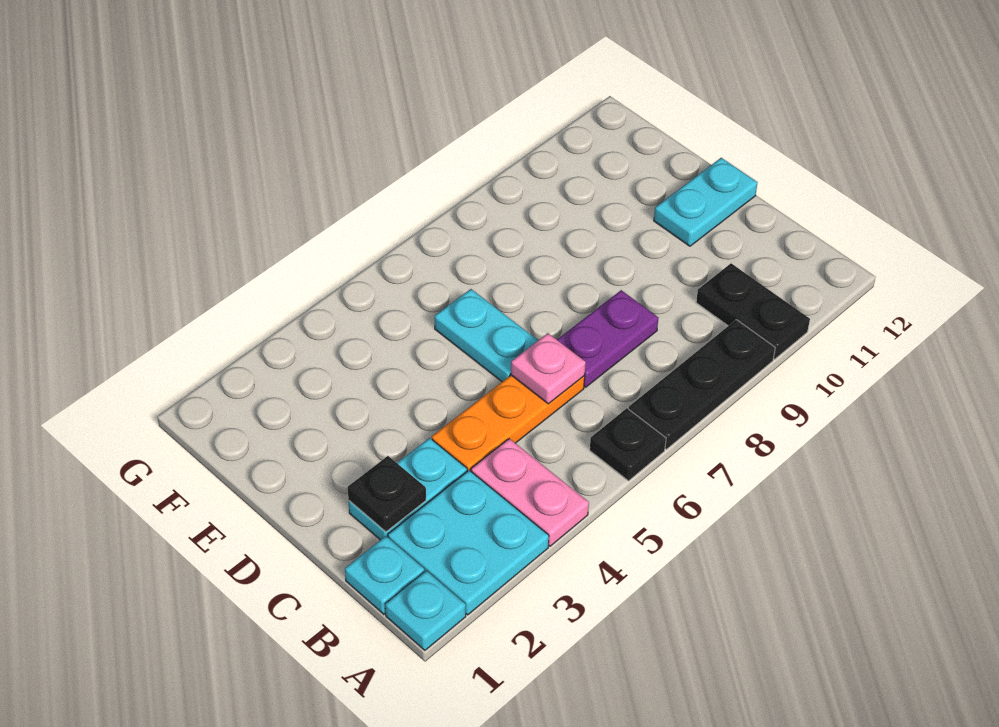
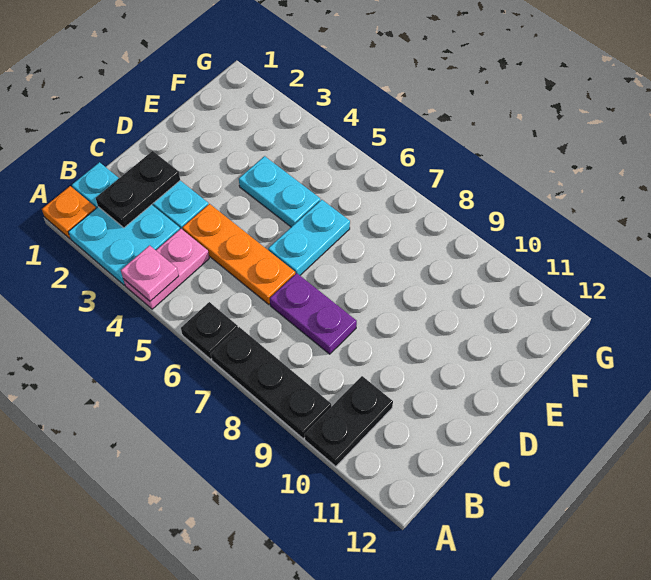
cyan 1x1 plate [385,571,466,650] -> orange 1x1 plate [42,186,96,239]
black 1x1 plate [348,456,426,532] -> black 1x2 plate [96,151,180,228]
pink 1x1 plate [511,333,586,404] -> pink 1x1 plate moved to [121,245,179,301]
cyan 1x2 plate [654,158,757,246] -> cyan 1x2 plate moved to [239,156,320,227]

